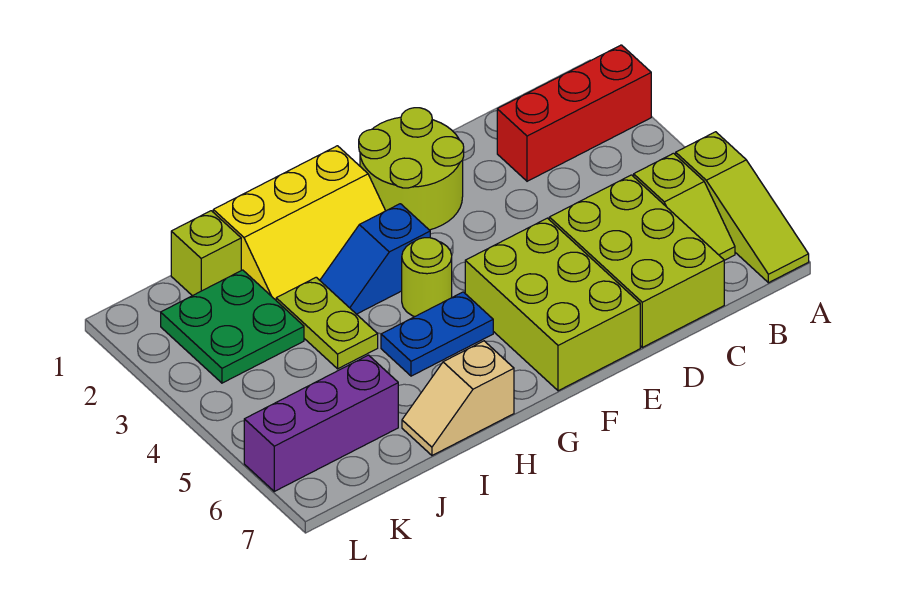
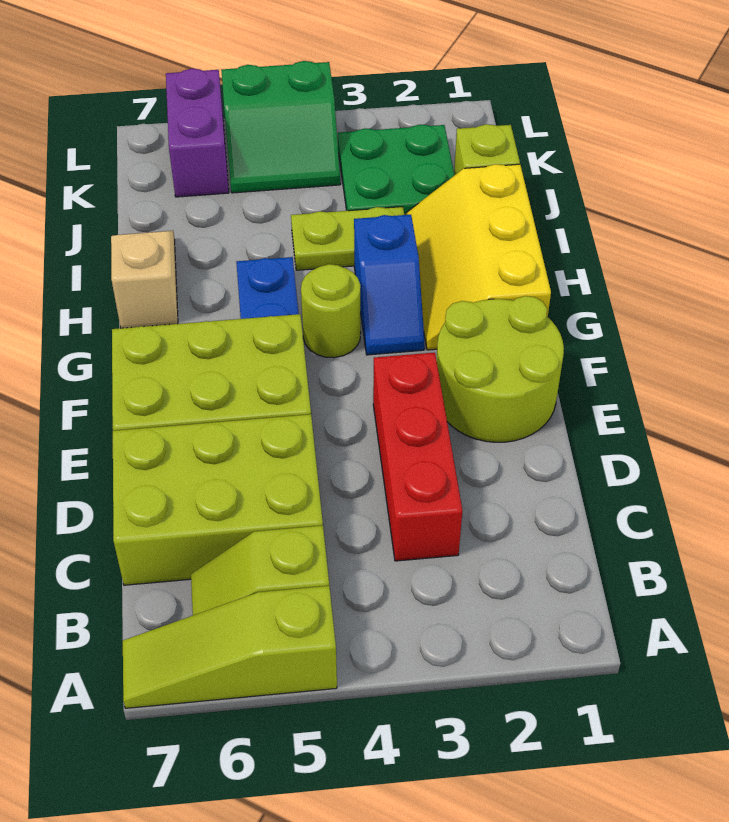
red 1x3 brick [497,45,651,181] -> red 1x3 brick moved to [373,353,462,561]
blue 1x2 slope [320,204,430,314] -> blue 1x2 slope turned to [354,215,424,355]
purple 1x3 brick [244,355,398,491] -> purple 1x2 brick [166,69,229,197]
none -> green 2x2 slope [221,61,340,193]

